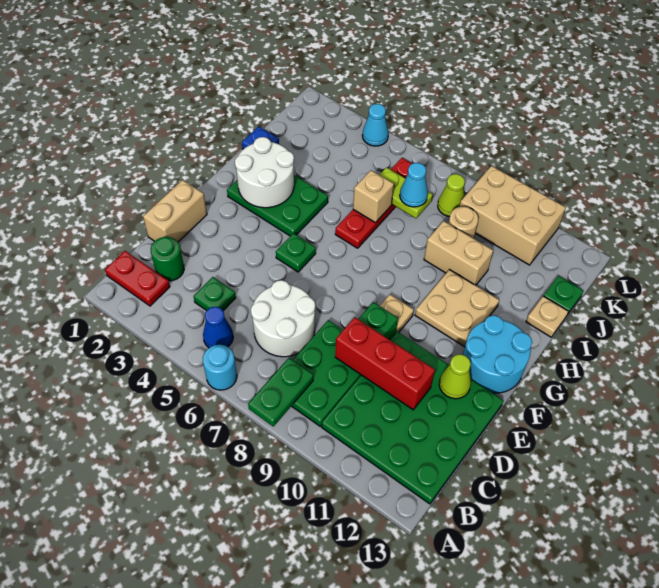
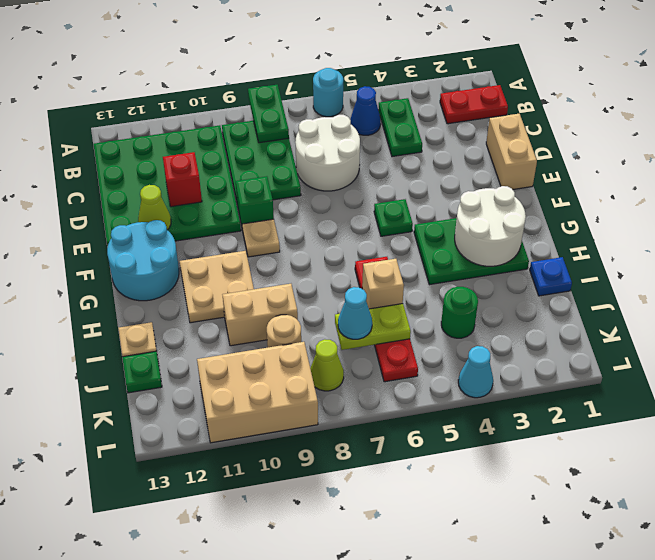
green 1x1 round brick [151,237,184,281] -> green 1x1 round brick moved to [441,287,478,338]
green 1x1 plate [194,277,236,311] -> green 1x2 plate [379,98,422,157]
red 1x3 brick [335,317,435,410] -> red 1x1 brick [163,152,202,207]

